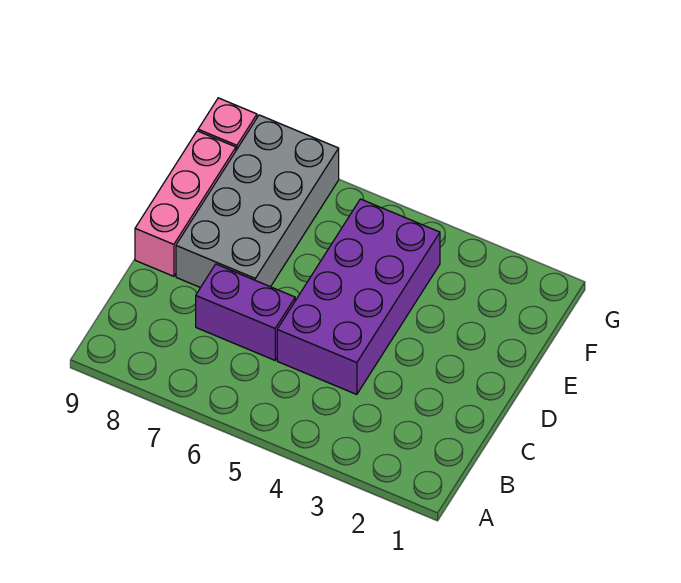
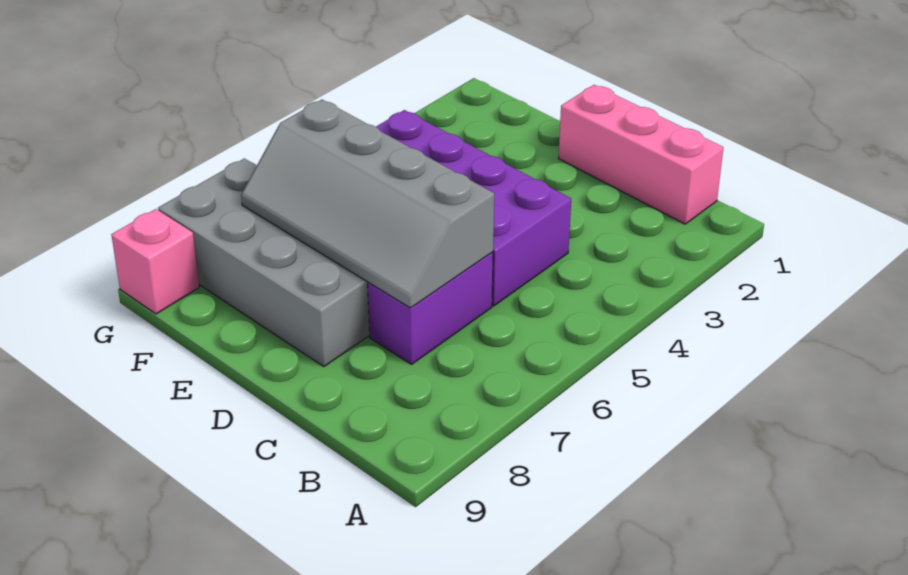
none -> grey 2x4 slope [241,100,494,308]
pink 1x3 brick [135,131,236,276] -> pink 1x3 brick moved to [559,85,724,224]

